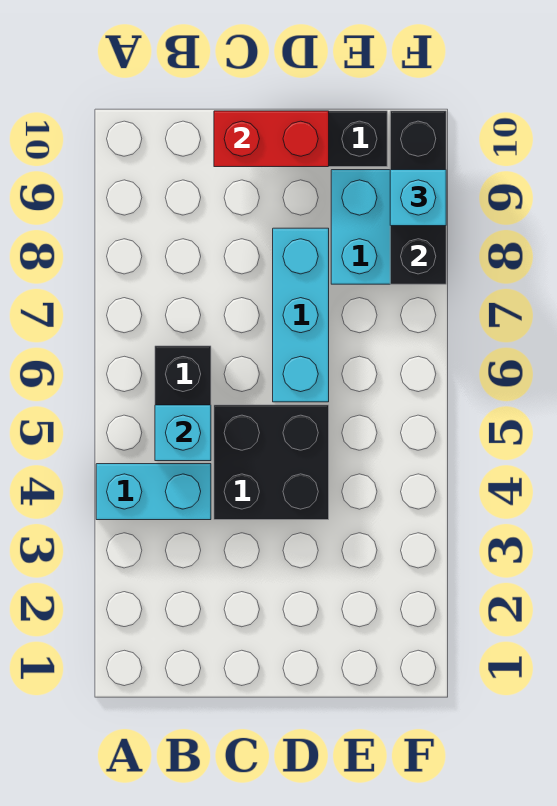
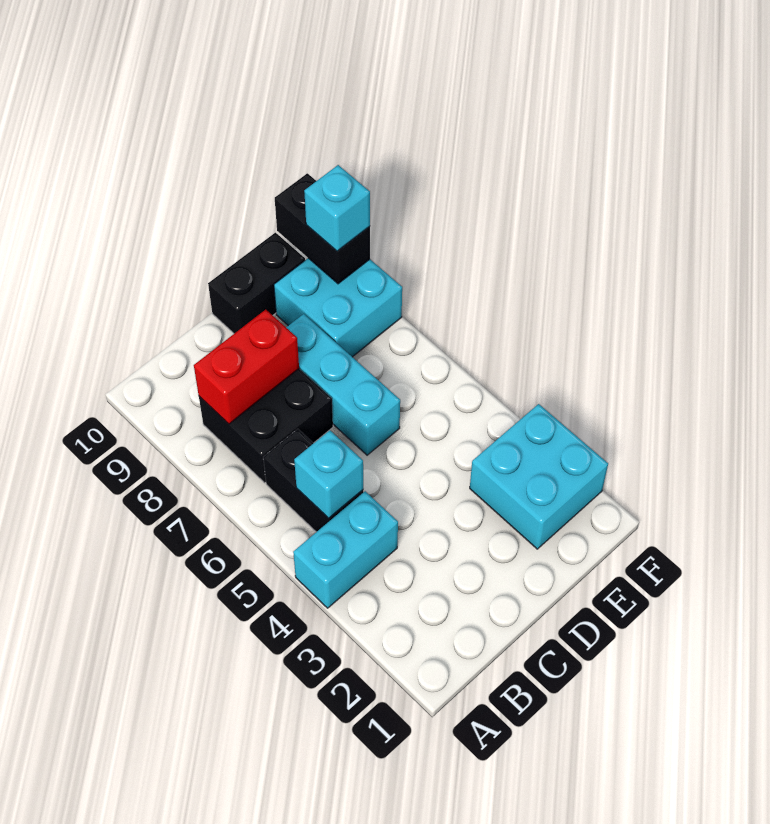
black 2x2 brick [214,405,329,520] -> black 2x2 brick moved to [199,369,333,483]
red 1x2 brick [214,111,329,167] -> red 1x2 brick moved to [194,310,299,424]
none -> cyan 2x2 brick [470,404,608,549]
black 1x3 brick [390,111,446,284] -> black 1x2 brick [275,173,370,284]

